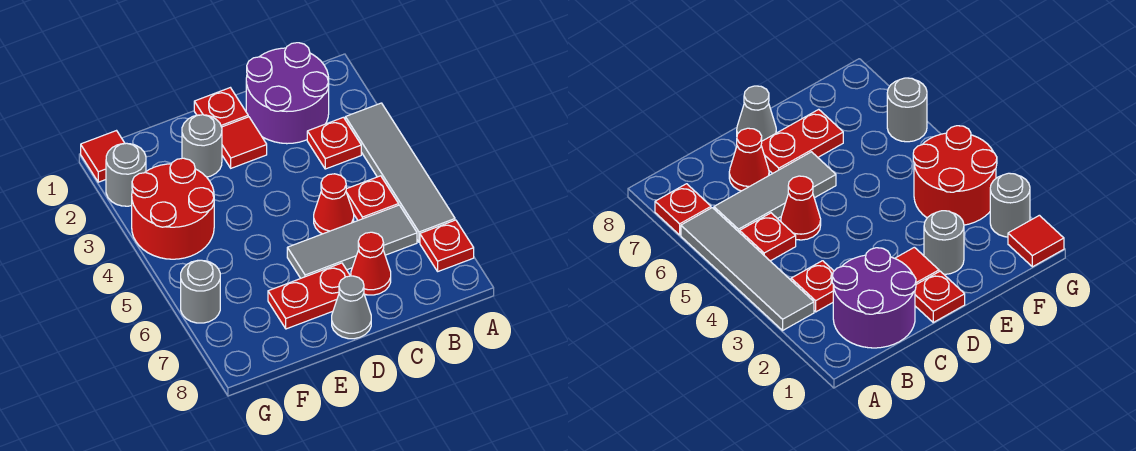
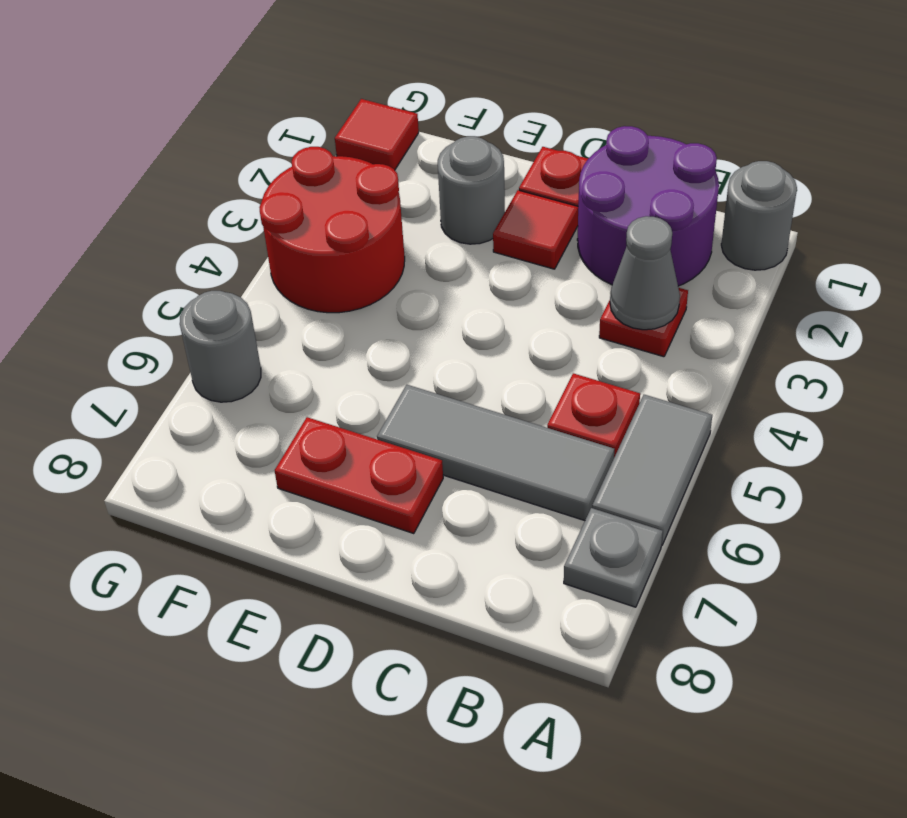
grey 1x4 tile [345,103,455,242] -> grey 1x2 tile [592,395,712,545]
red 1x1 plate [420,220,474,271] -> grey 1x1 plate [564,508,663,607]
red 1x1 cone [314,174,354,234] -> none
red 1x1 cone [351,232,391,295] -> none
grey 1x1 cone [332,276,371,339] -> grey 1x1 cone moved to [610,216,680,330]
grey 1x1 round brick [106,143,146,206] -> grey 1x1 round brick moved to [721,161,797,270]

